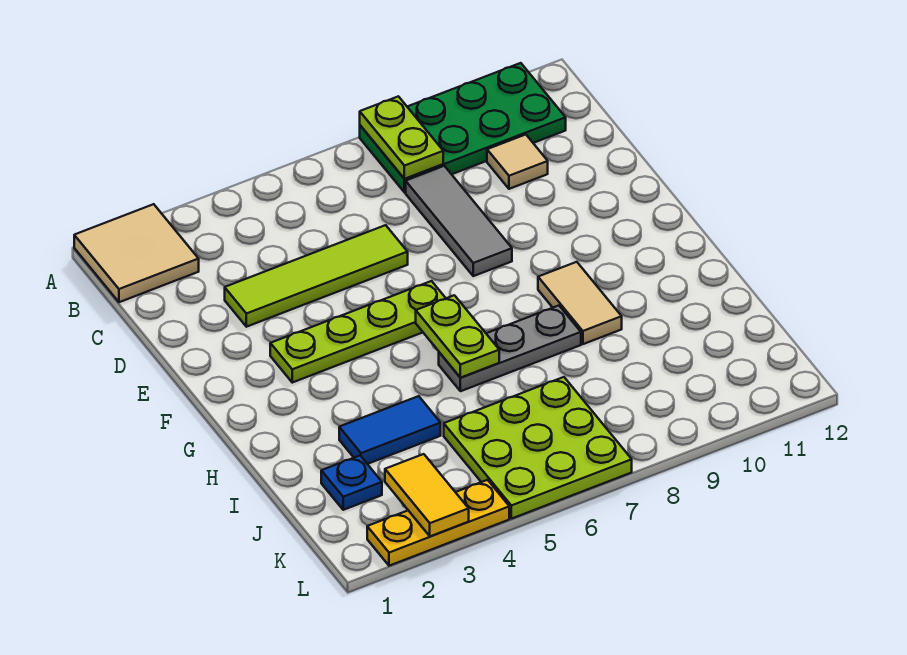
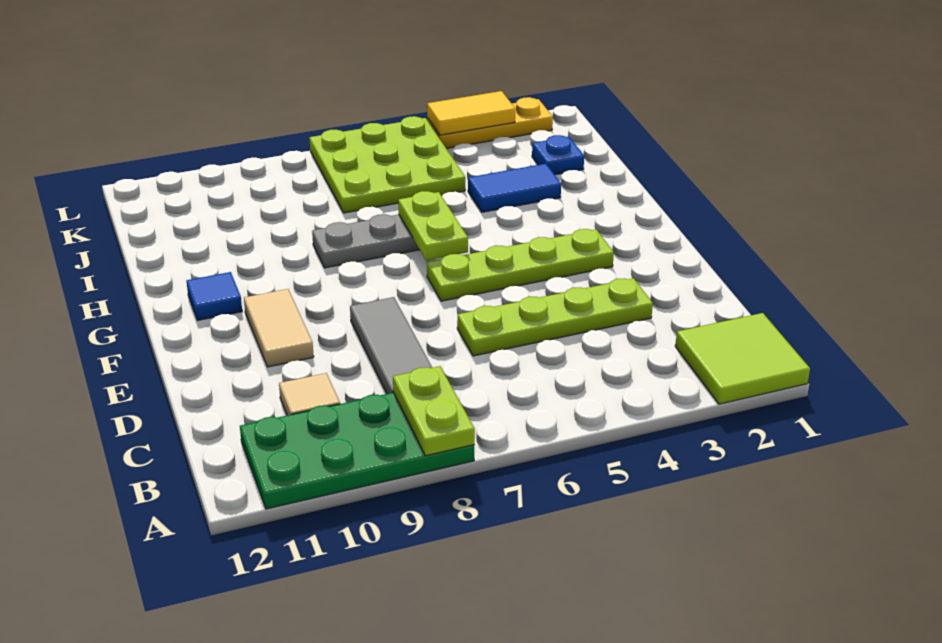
tan 2x2 tile [74,204,199,302] -> lime 2x2 tile [675,313,810,404]
lime 1x4 tile [225,225,408,327] -> lime 1x4 plate [457,278,653,356]
tan 1x2 tile [538,262,622,344] -> tan 1x2 tile moved to [244,289,314,367]
none -> blue 1x1 tile [187,272,242,320]
yellow 1x2 tile [385,454,469,536] -> yellow 1x2 tile turned to [427,91,515,135]

